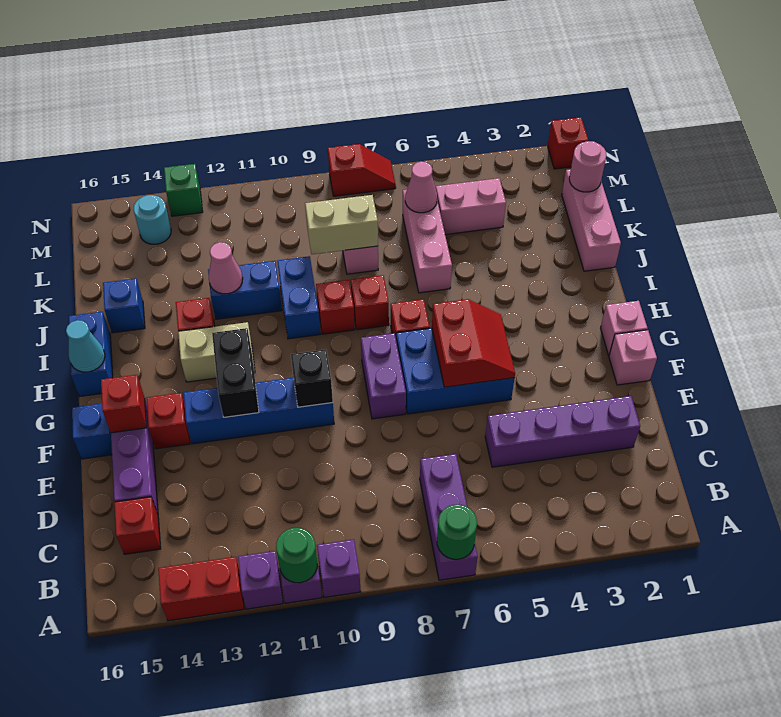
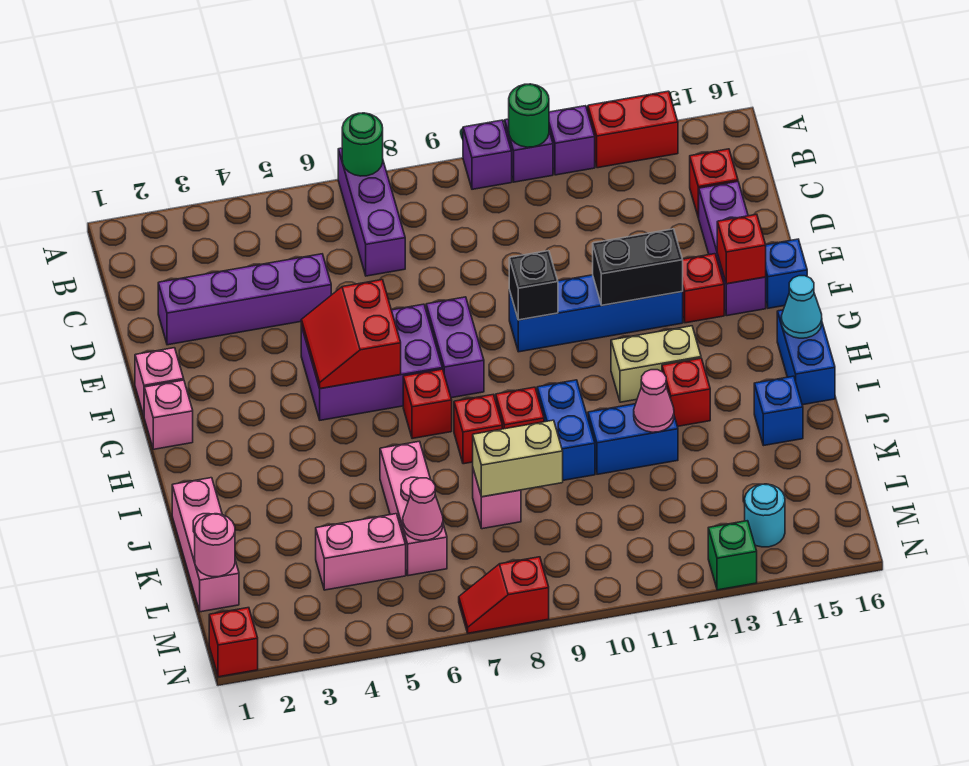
blue 2x3 brick [396,328,515,414] -> purple 2x3 brick [301,304,442,420]
black 1x2 brick [212,328,259,417] -> black 1x2 brick turned to [593,229,683,305]

